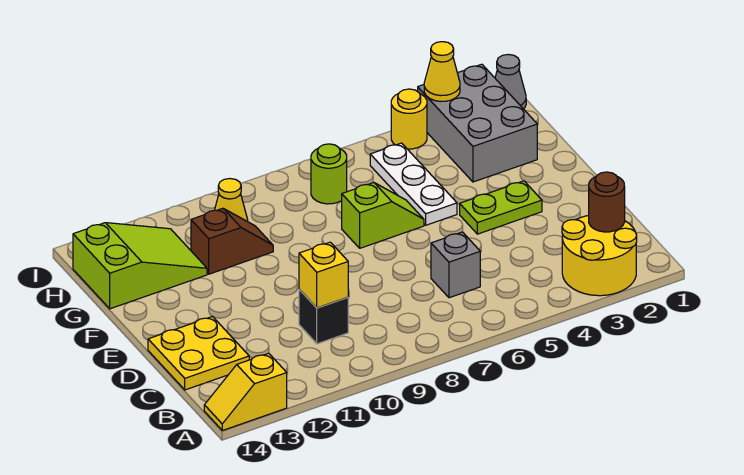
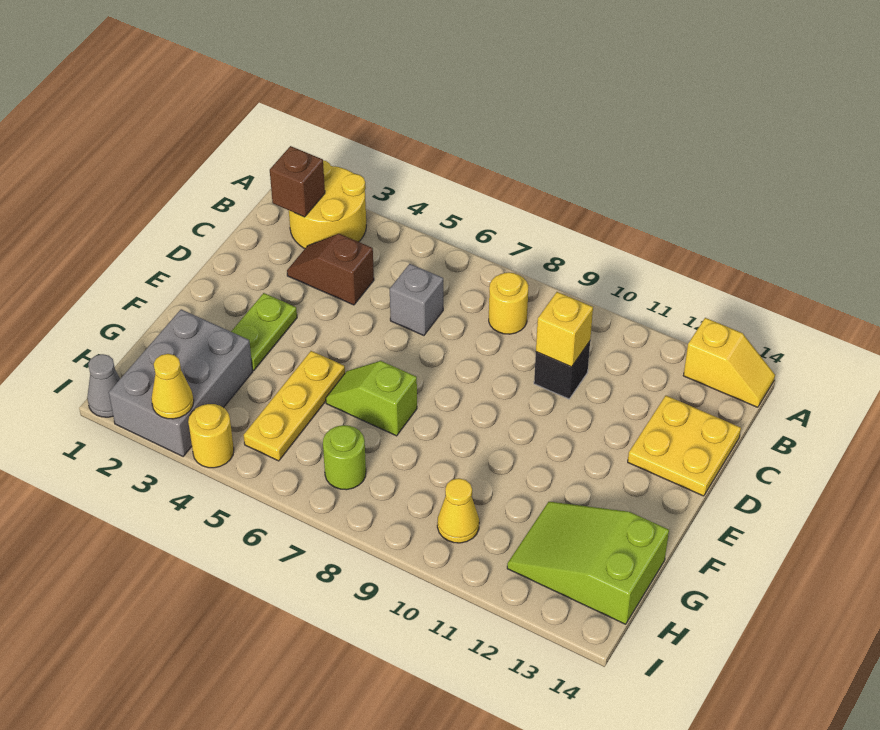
brown 1x1 round brick [589,172,625,232] -> brown 1x1 brick [270,146,325,217]
none -> yellow 1x1 round brick [489,272,528,334]
lime 1x2 plate [460,181,542,234] -> lime 1x2 plate turned to [231,293,297,370]
white 1x3 plate [370,143,457,225] -> yellow 1x3 plate [243,351,345,461]
brown 1x2 slope [191,208,273,274] -> brown 1x2 slope moved to [287,234,374,305]

